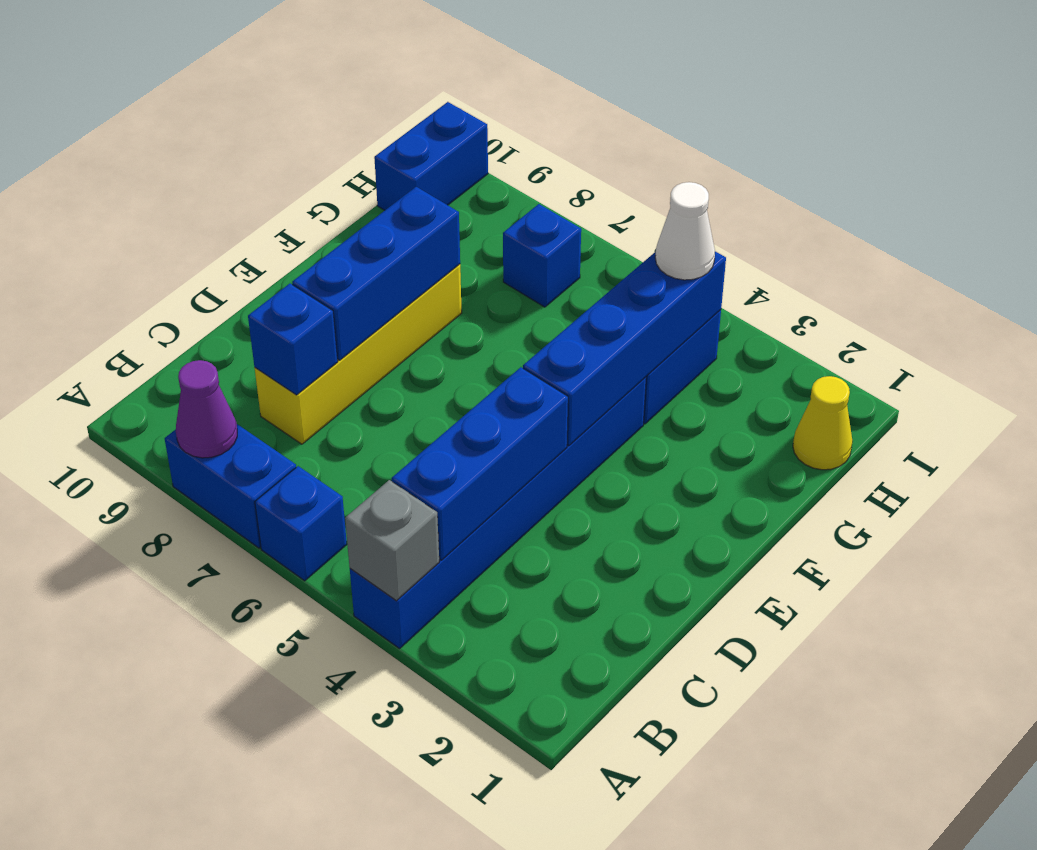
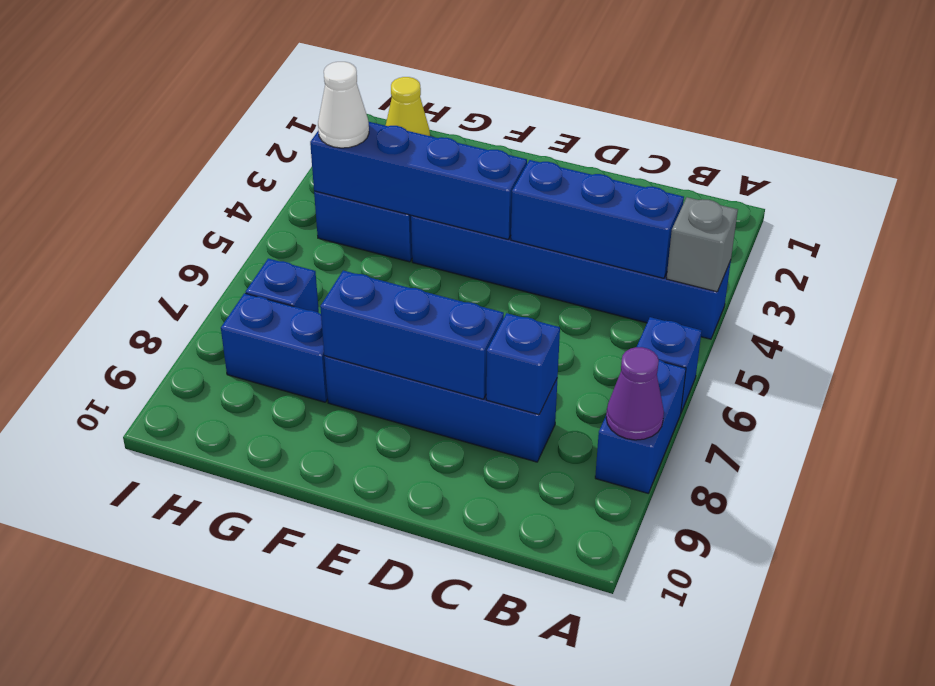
yellow 1x4 brick [255,264,462,444] -> blue 1x4 brick [324,356,558,462]
blue 1x2 brick [374,102,488,210] -> blue 1x2 brick moved to [221,293,328,402]

